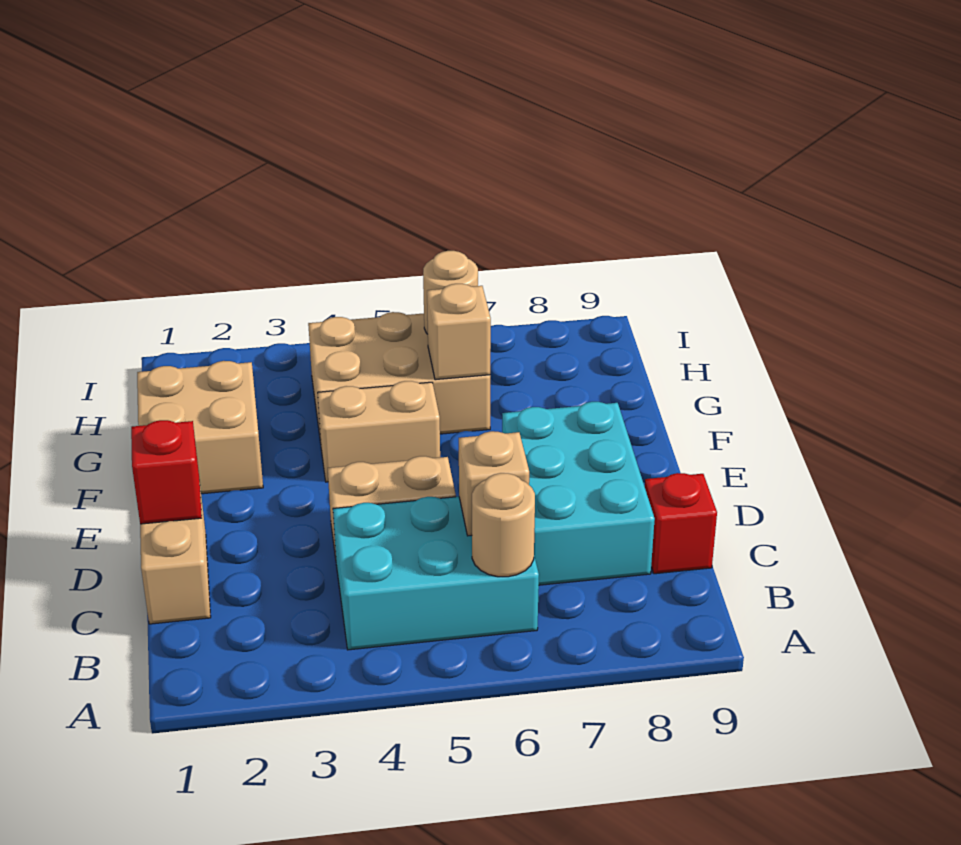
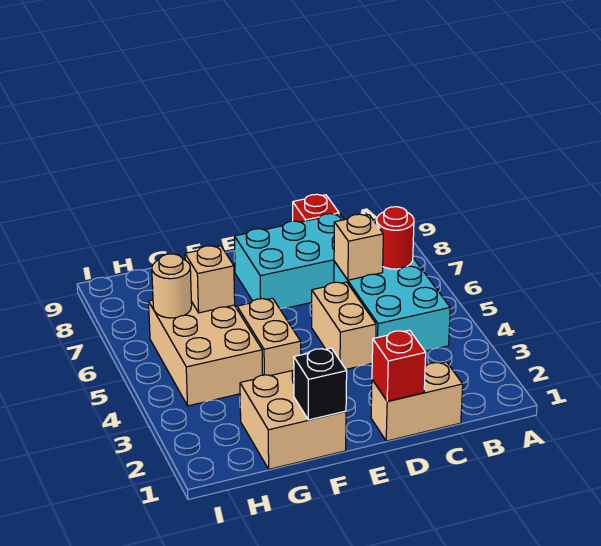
tan 1x1 round brick [472,473,535,577] -> red 1x1 round brick [377,207,414,269]
none -> black 1x1 brick [294,348,347,420]

